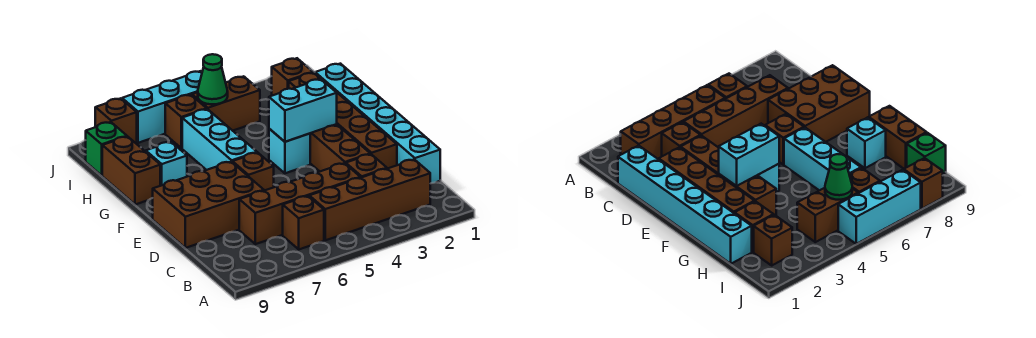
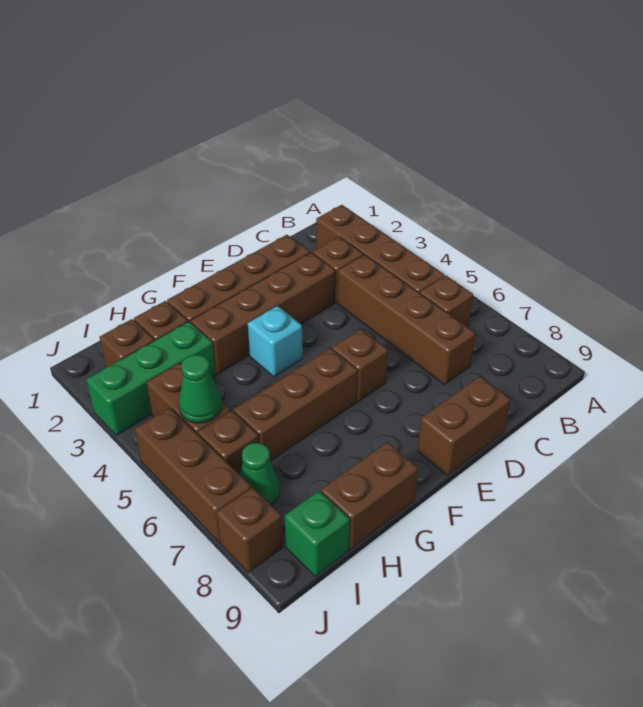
cyan 1x6 brick [315,64,440,184] -> none
brown 2x3 brick [153,162,264,248] -> brown 1x2 brick [418,376,511,475]
cyan 1x2 brick [269,79,337,142] -> none
cyan 1x3 brick [182,109,257,170] -> brown 1x3 brick [233,348,357,461]
cyan 1x1 brick [146,142,187,186] -> none
none -> green 1x3 brick [86,322,216,435]
none -> green 1x1 cone [240,443,280,506]
cyan 1x3 brick [122,71,202,143] -> brown 1x3 brick [135,407,251,543]

